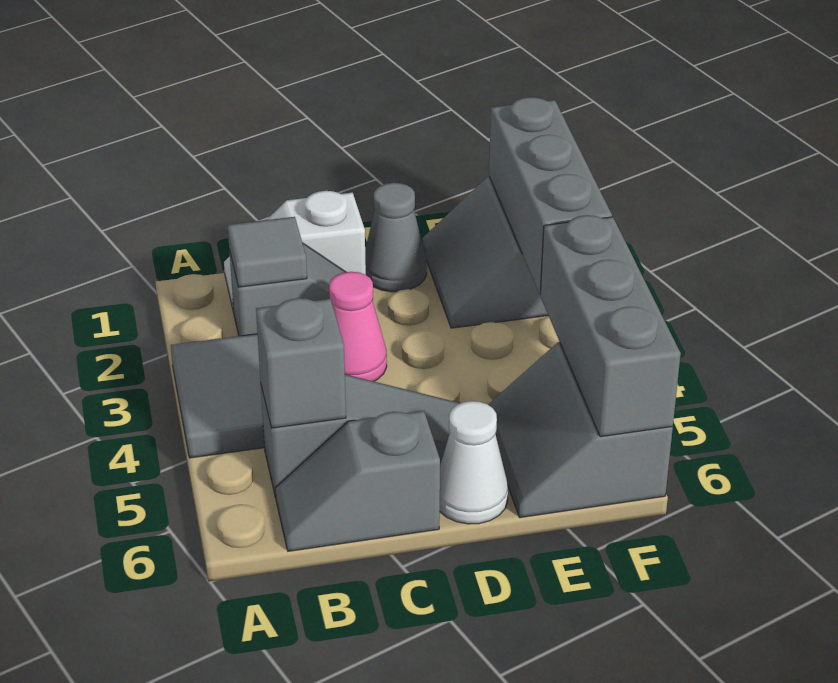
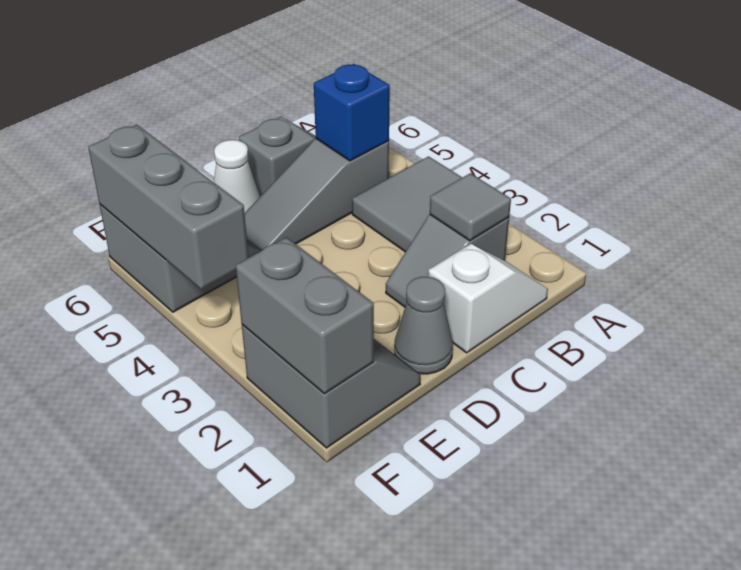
grey 1x1 brick [256,298,346,428] -> blue 1x1 brick [314,64,390,161]
pink 1x1 cone [329,272,387,381] -> none
grey 1x3 brick [489,97,612,294] -> grey 1x2 brick [236,237,374,394]

